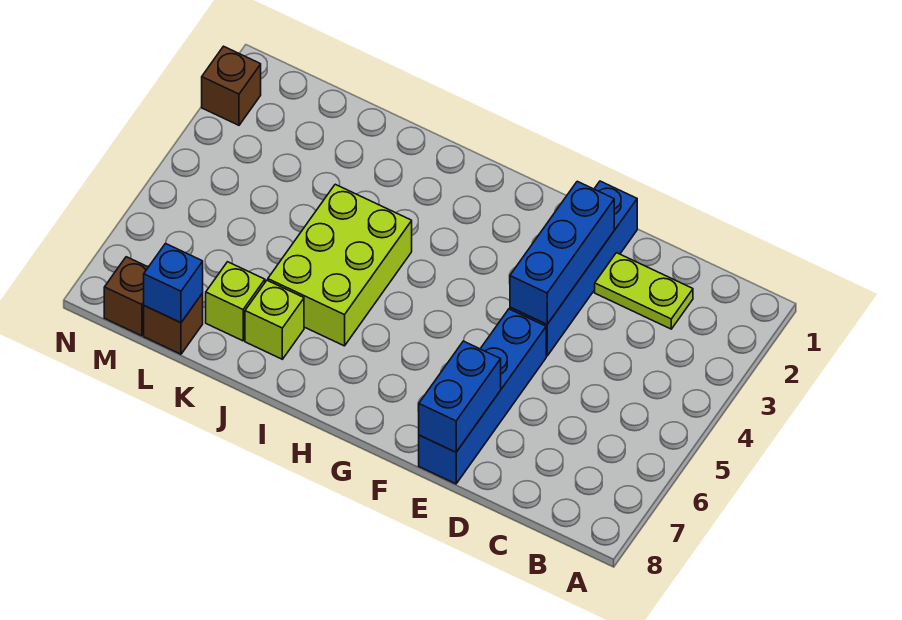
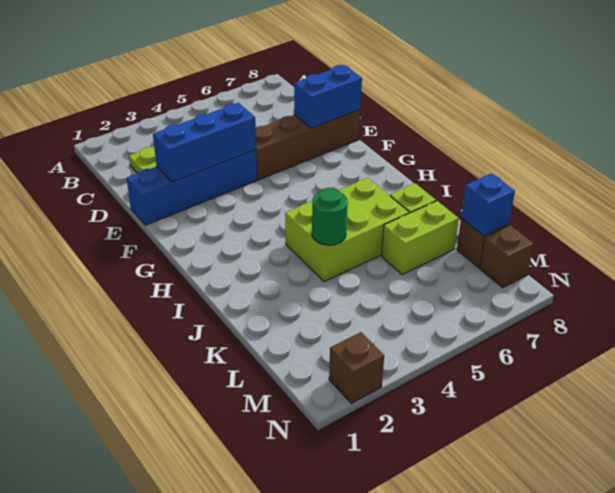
blue 1x4 brick [419,309,546,484] -> brown 1x4 brick [256,110,360,180]
none -> green 1x1 round brick [312,188,348,245]
lime 1x1 brick [206,262,265,341] -> lime 1x2 brick [382,201,459,275]

